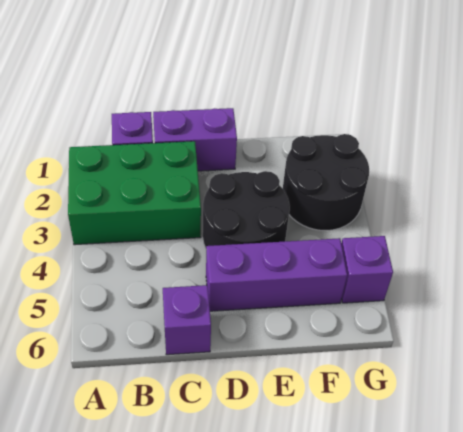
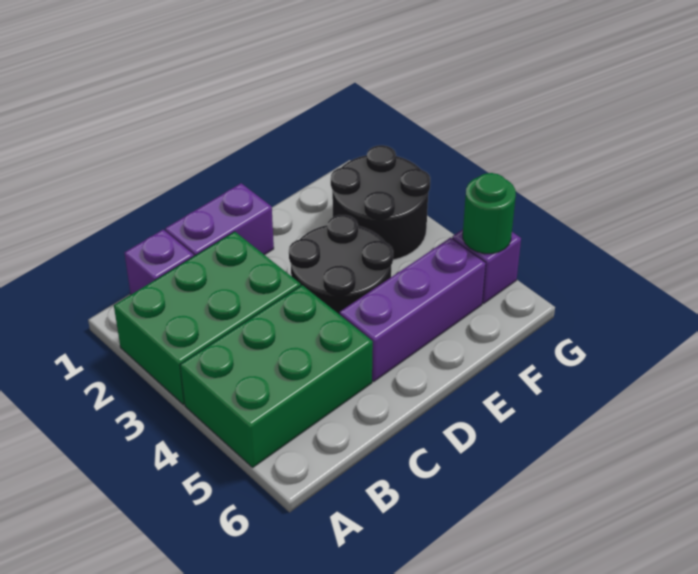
none -> green 2x3 brick [180,285,373,467]
purple 1x1 brick [163,285,211,355] -> none
none -> green 1x1 round brick [463,173,516,254]

